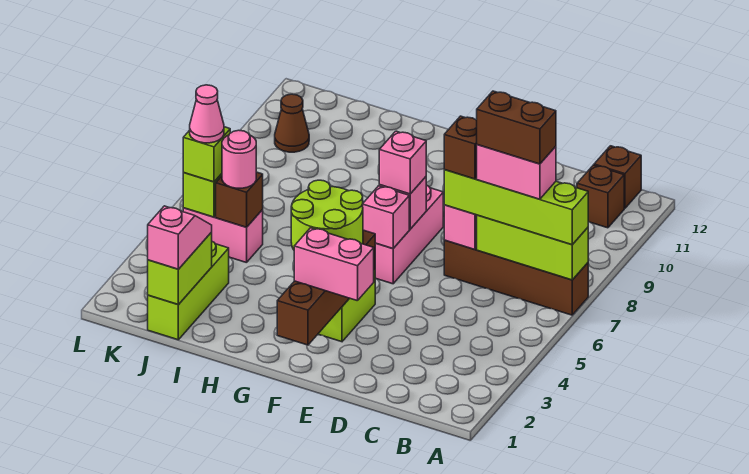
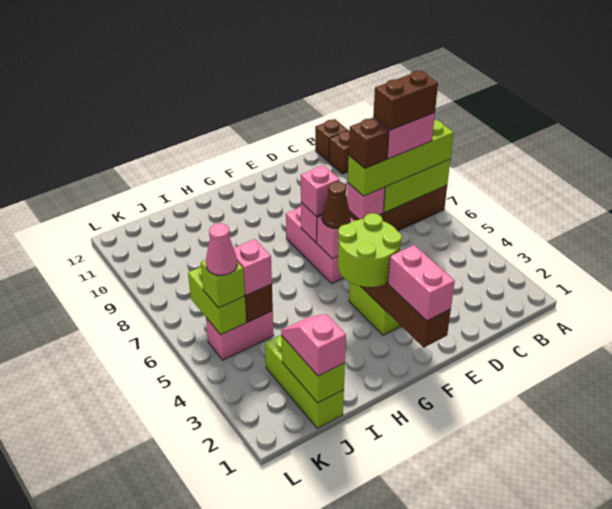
pink 1x2 brick [294,228,374,301] -> pink 1x2 brick turned to [388,245,455,321]
pink 1x1 round brick [222,130,256,188] -> pink 1x1 brick [234,239,272,295]
brown 1x1 cone [275,94,309,152] -> brown 1x1 cone moved to [322,181,351,228]

